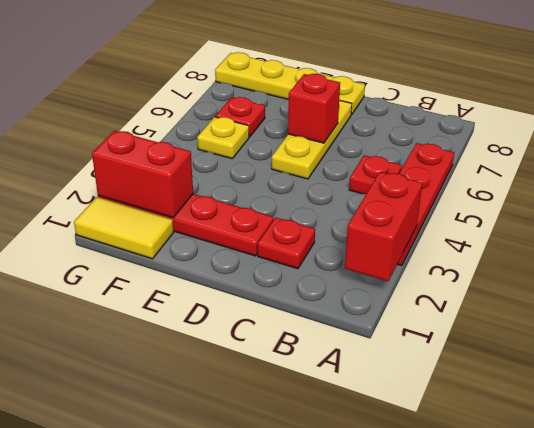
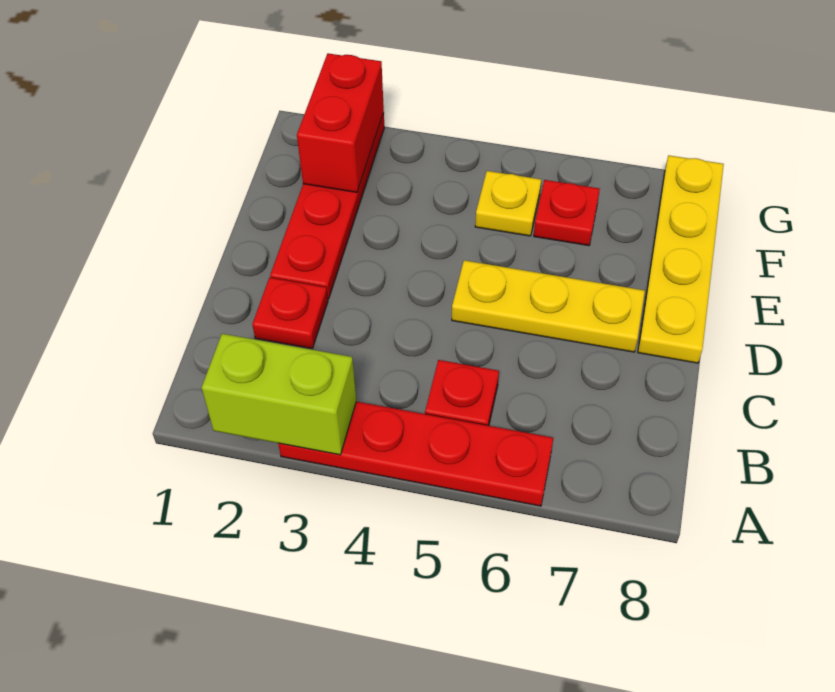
red 1x2 brick [345,172,422,281] -> lime 1x2 brick [202,334,356,455]
red 1x1 brick [288,74,340,143] -> none
yellow 1x2 tile [74,197,173,259] -> none

